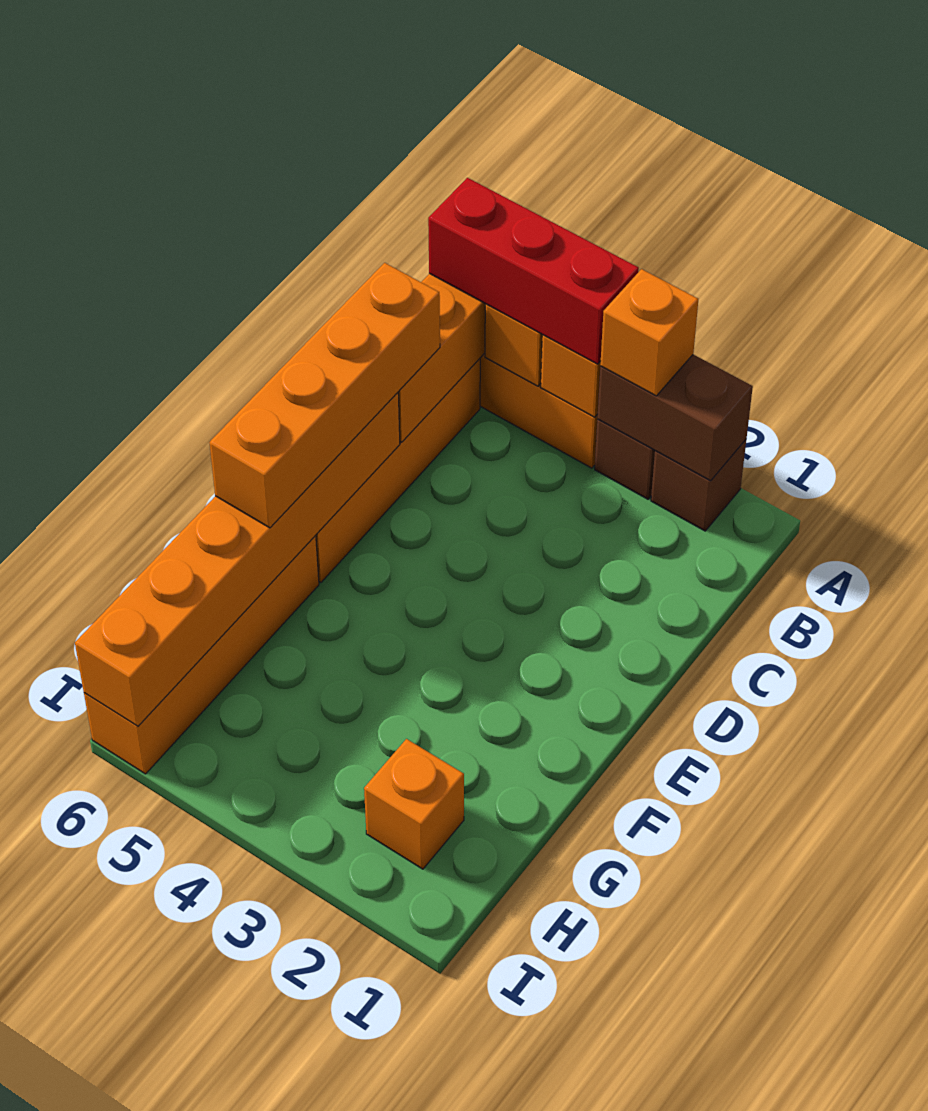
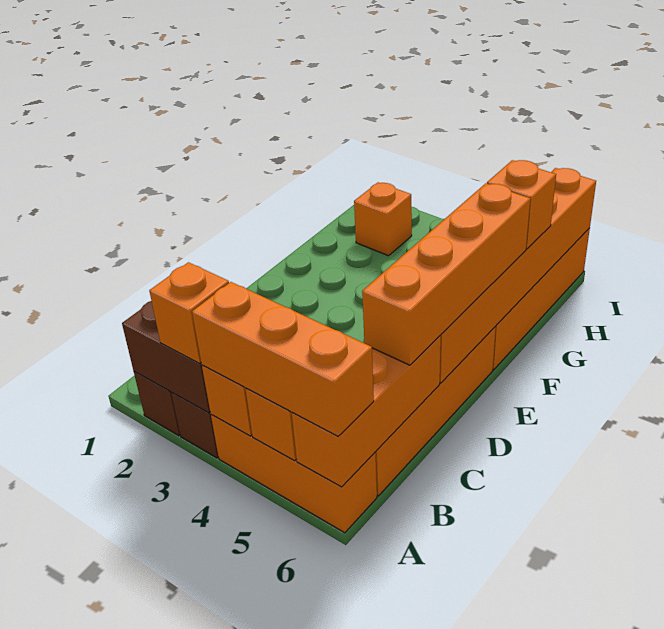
red 1x3 brick [428,178,639,364] -> orange 1x3 brick [192,282,374,436]
none -> orange 1x1 brick [487,160,556,249]

